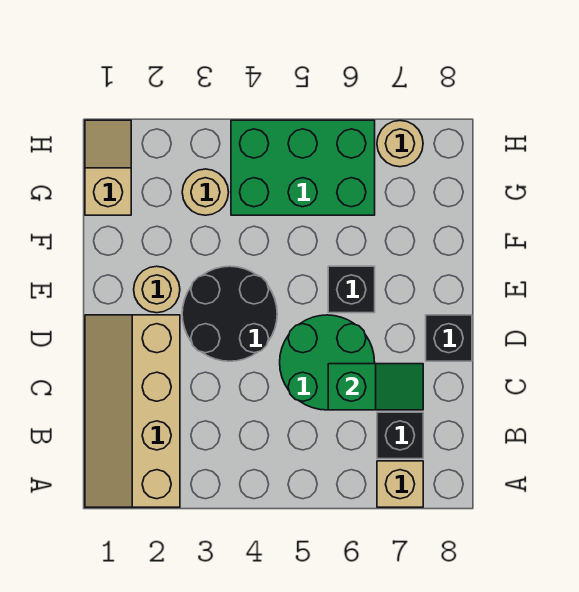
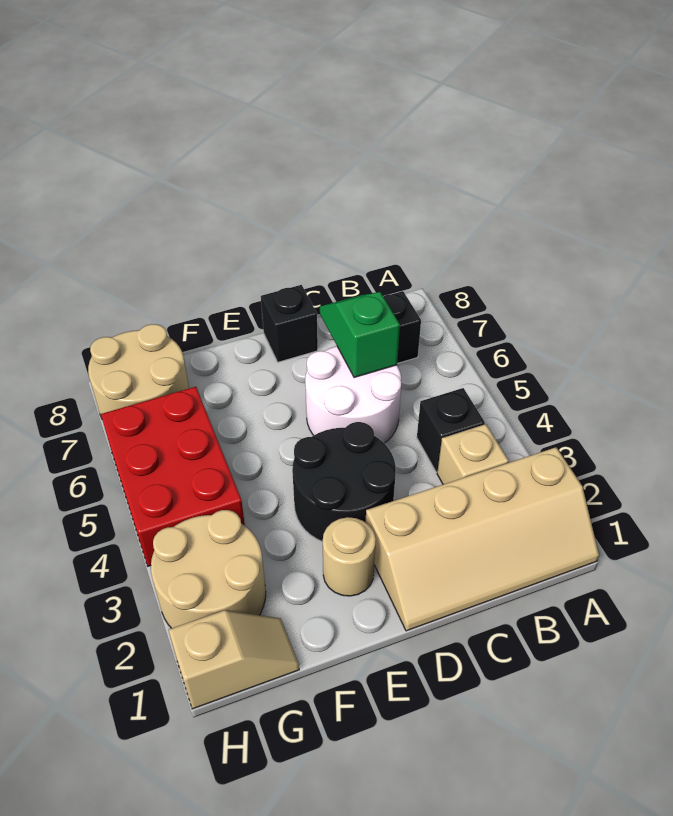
tan 1x1 brick [377,461,423,507] -> tan 1x1 brick moved to [437,424,509,484]
green 2x2 round brick [280,315,375,410] -> white 2x2 round brick [305,346,401,443]
black 1x1 brick [328,266,375,313] -> black 1x1 brick moved to [417,388,485,472]
tan 1x2 slope [85,120,131,215] -> tan 1x2 slope turned to [169,610,299,709]
tan 1x1 round brick [182,169,229,215] -> tan 2x2 round brick [151,510,266,628]
green 2x3 brick [231,120,375,215] -> red 2x3 brick [101,387,245,566]
tan 1x1 round brick [377,121,423,167] -> tan 2x2 round brick [88,324,189,418]

